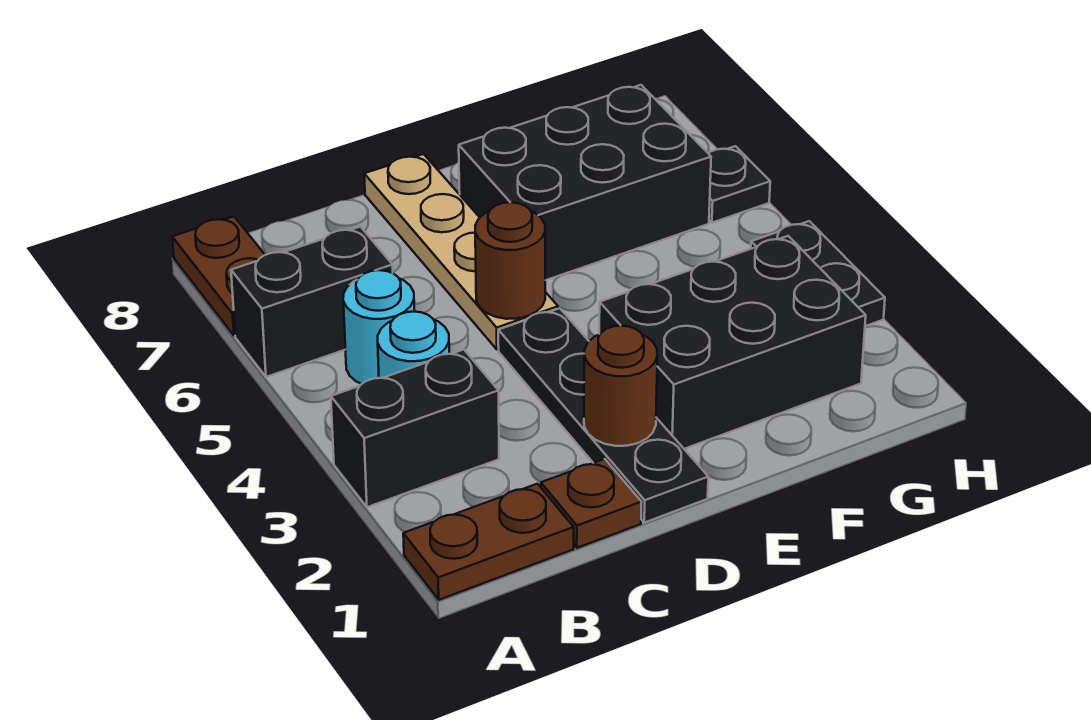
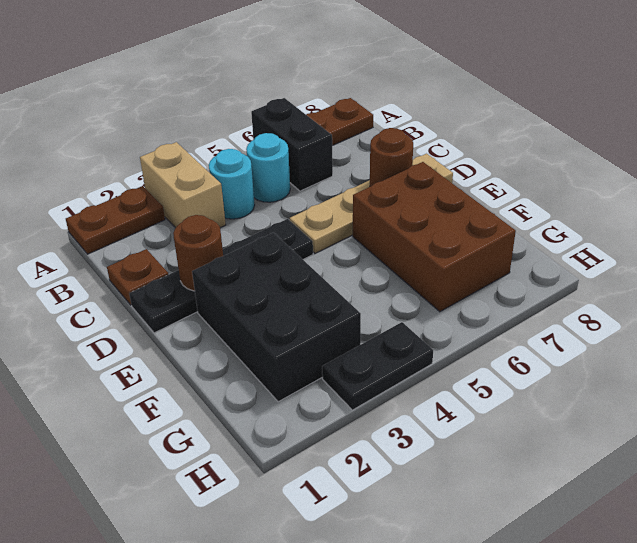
brown 1x2 plate [403,484,574,600] -> brown 1x2 plate turned to [66,186,165,254]
black 1x2 brick [331,350,499,507] -> tan 1x2 brick [140,142,226,228]
brown 1x1 round brick [475,202,545,319] -> brown 1x1 round brick moved to [370,128,413,187]
black 2x3 brick [459,85,711,280] -> brown 2x3 brick [353,162,516,312]
black 1x1 plate [708,146,770,223] -> none

